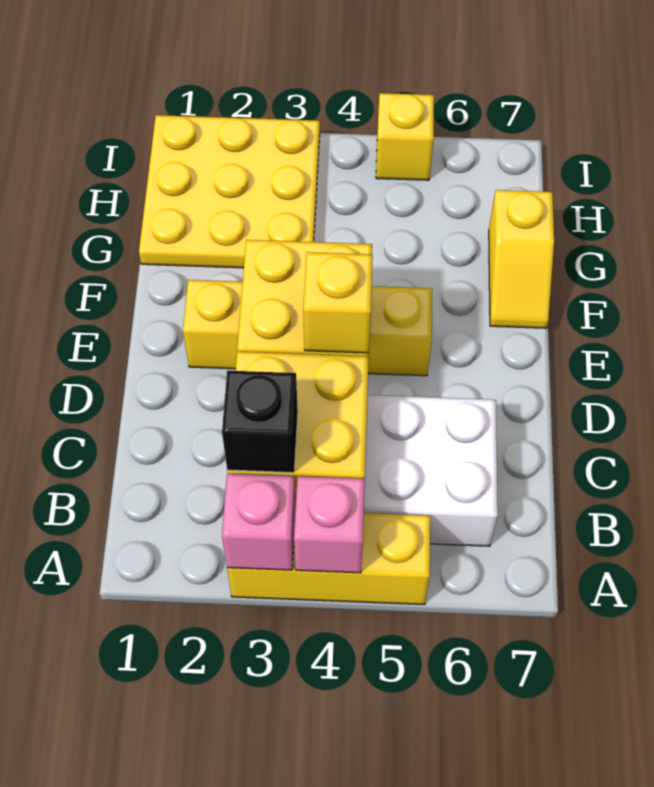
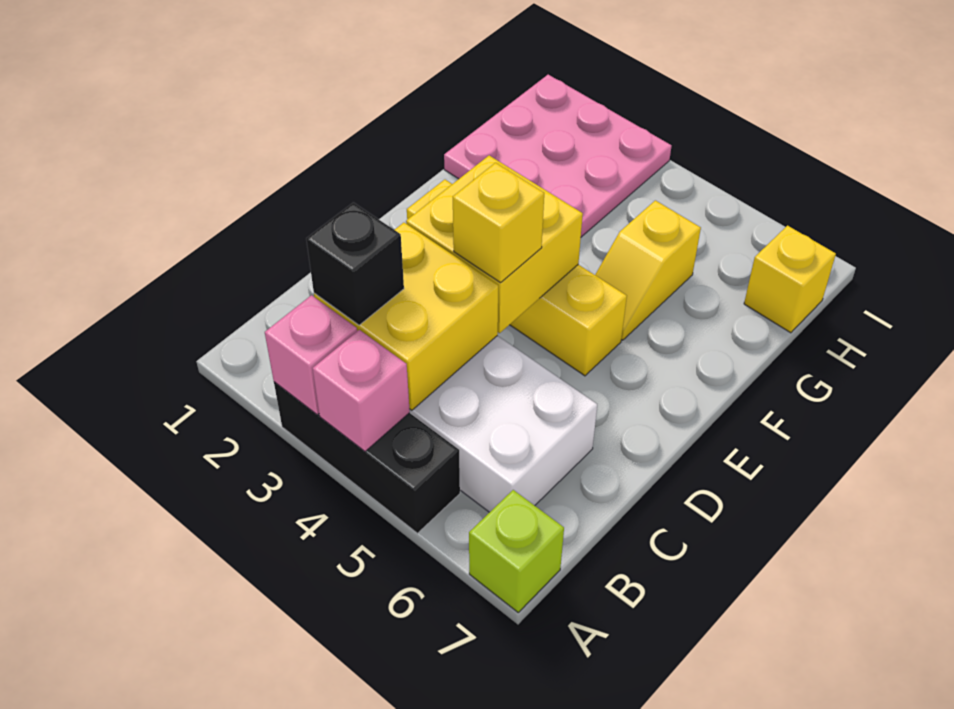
yellow 1x3 brick [227,513,430,605] -> black 1x3 brick [274,382,460,533]
none -> lime 1x1 brick [469,490,564,612]
yellow 1x2 slope [489,190,554,328] -> yellow 1x2 slope moved to [595,200,701,340]
yellow 3x3 plate [139,115,320,268] -> pink 3x3 plate [444,75,671,237]
yellow 1x1 brick [376,93,434,180] -> yellow 1x1 brick moved to [744,226,836,333]

